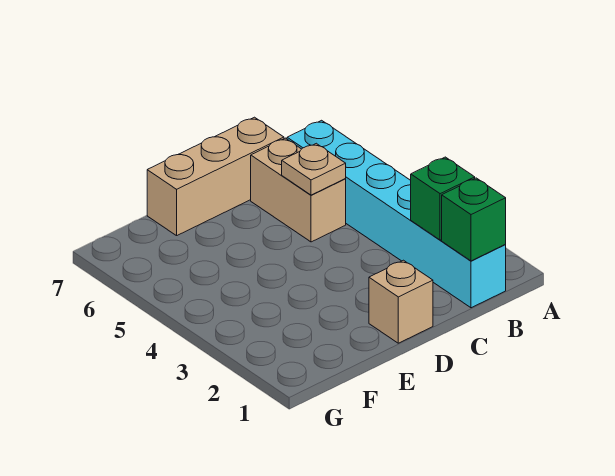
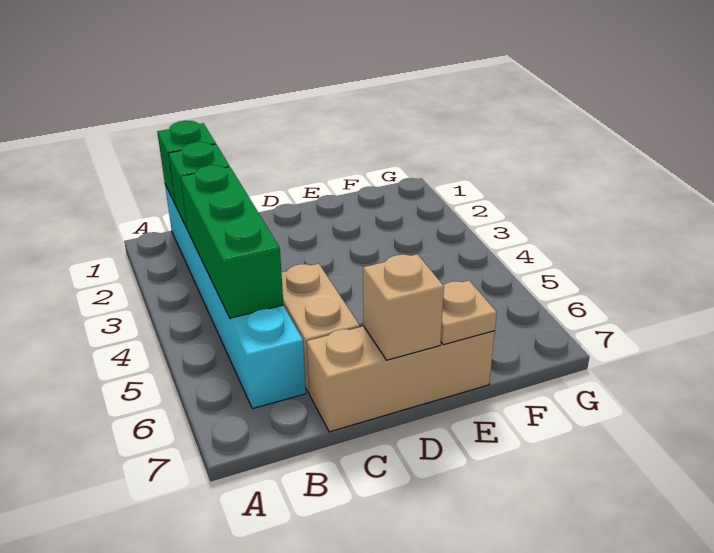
none -> green 1x3 brick [181,165,283,318]
tan 1x1 plate [282,143,346,195] -> tan 1x1 plate moved to [441,281,497,345]
tan 1x1 brick [369,260,433,343] -> tan 1x1 brick moved to [363,254,444,360]

